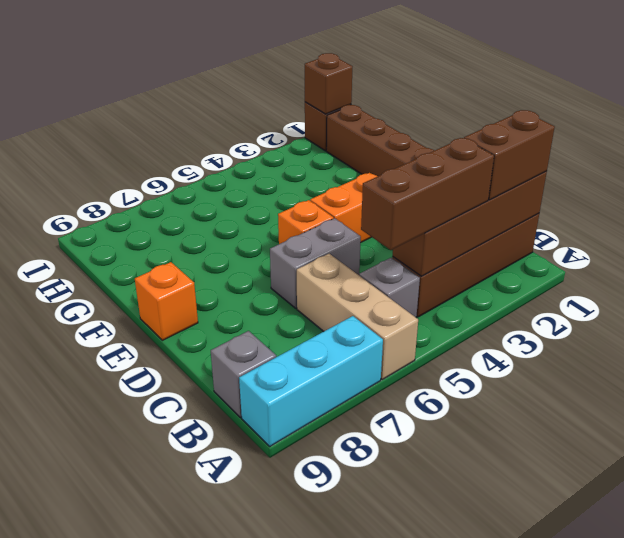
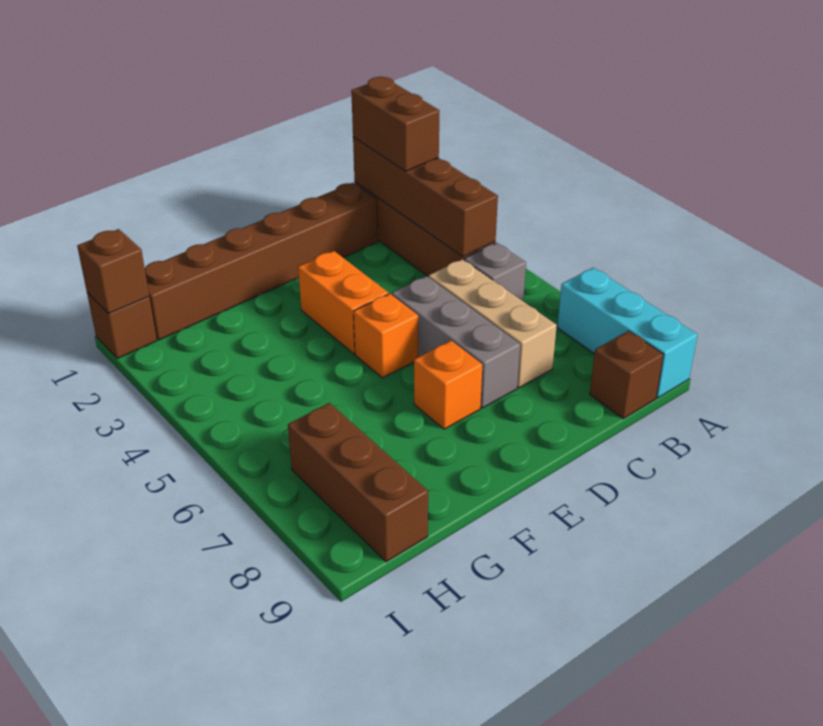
tan 1x3 brick [297,254,418,379] -> tan 1x3 brick turned to [429,259,557,388]
brown 1x3 brick [361,138,494,250] -> brown 1x3 brick moved to [288,403,428,562]
grey 1x1 brick [211,331,276,418] -> brown 1x1 brick [590,331,663,419]
grey 1x2 brick [270,218,361,308] -> grey 1x3 brick [392,276,520,408]
orange 1x1 brick [135,262,198,340] -> orange 1x1 brick moved to [414,341,482,429]

